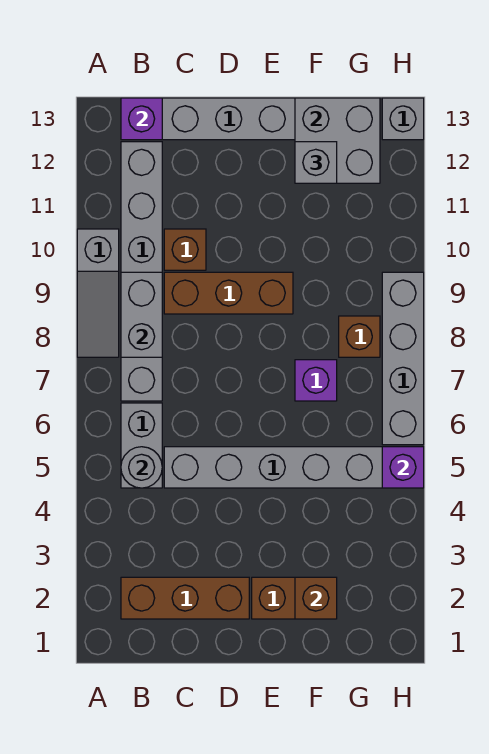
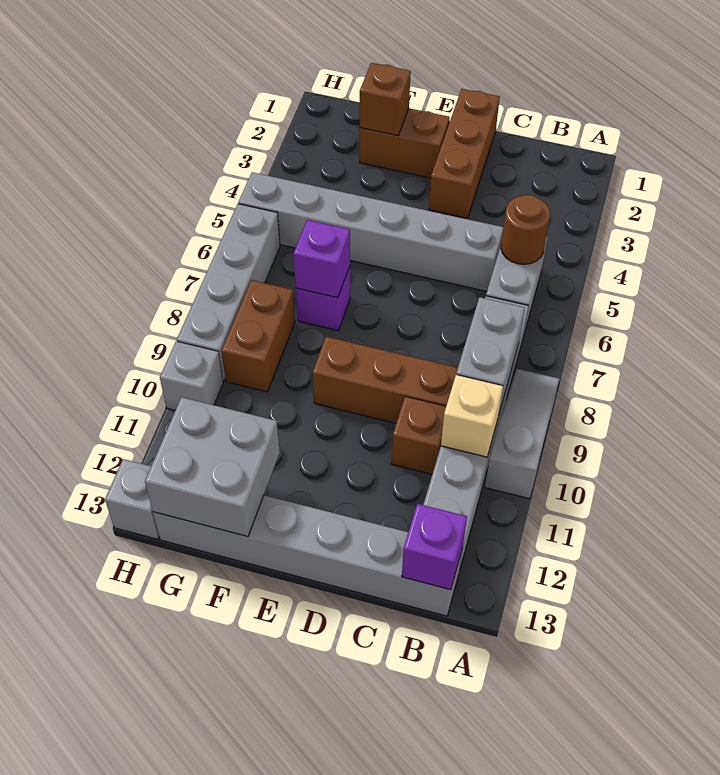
brown 1x3 brick [121,577,249,619] -> brown 1x3 brick turned to [429,89,500,218]
grey 1x1 round brick [121,447,162,488] -> brown 1x1 round brick [501,195,550,264]
none -> tan 1x1 brick [441,375,503,457]
grey 1x1 brick [295,142,337,183] -> grey 1x1 brick moved to [160,341,223,410]
brown 1x1 brick [339,316,380,357] -> brown 1x2 brick [221,280,295,392]
purple 1x1 brick [382,447,424,488] -> purple 1x1 brick moved to [294,220,350,298]

